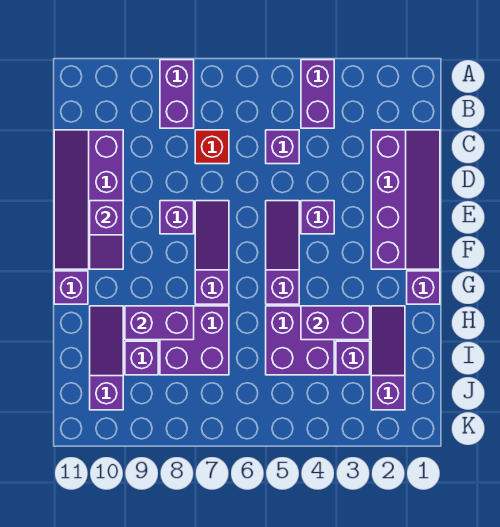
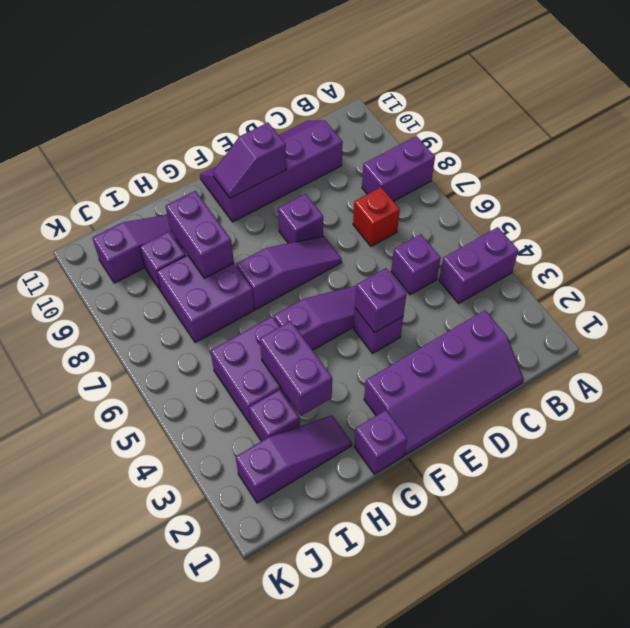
purple 1x1 brick [54,271,88,304] -> purple 1x1 brick moved to [355,268,406,332]

